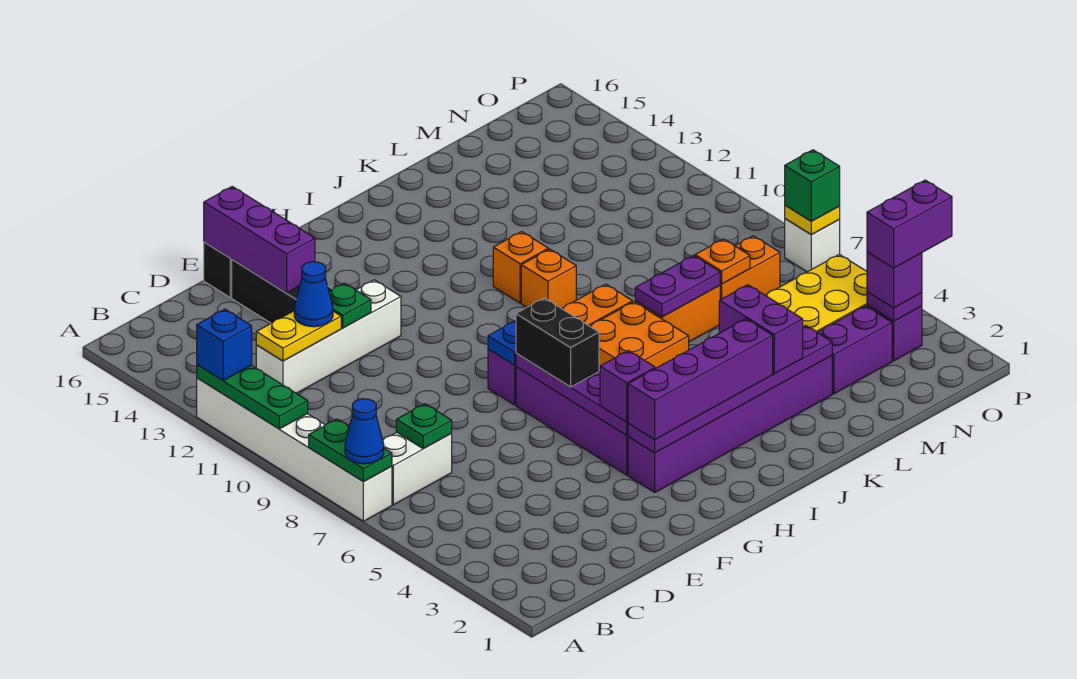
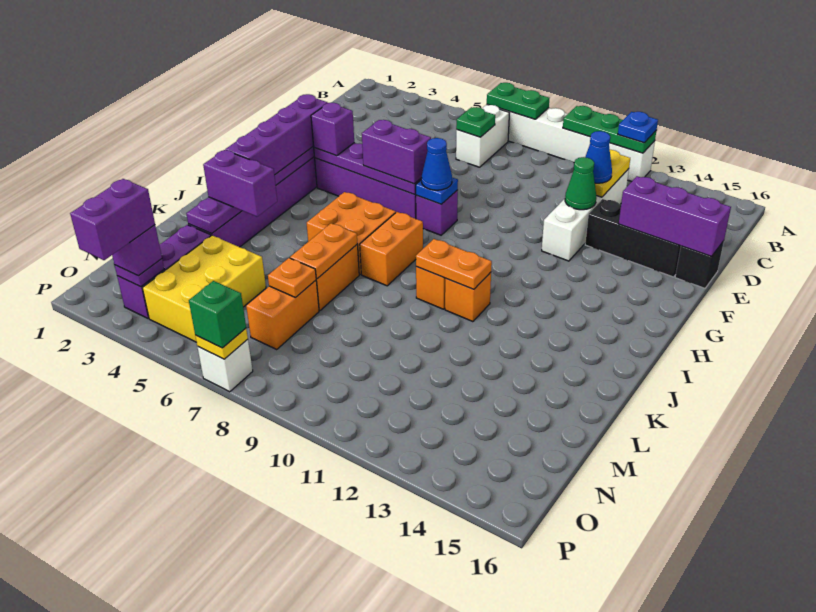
blue 1x1 cone [345,399,384,464] -> blue 1x1 cone moved to [422,138,452,190]
blue 1x1 brick [197,309,252,380] -> blue 1x1 plate [618,112,658,143]
green 1x1 plate [329,283,371,328] -> green 1x1 cone [565,157,596,210]
black 1x2 brick [516,298,599,387] -> purple 1x2 brick [362,120,431,184]
none -> orange 1x2 plate [416,239,492,289]
purple 1x2 plate [635,256,720,317] -> orange 1x2 plate [290,223,357,279]

